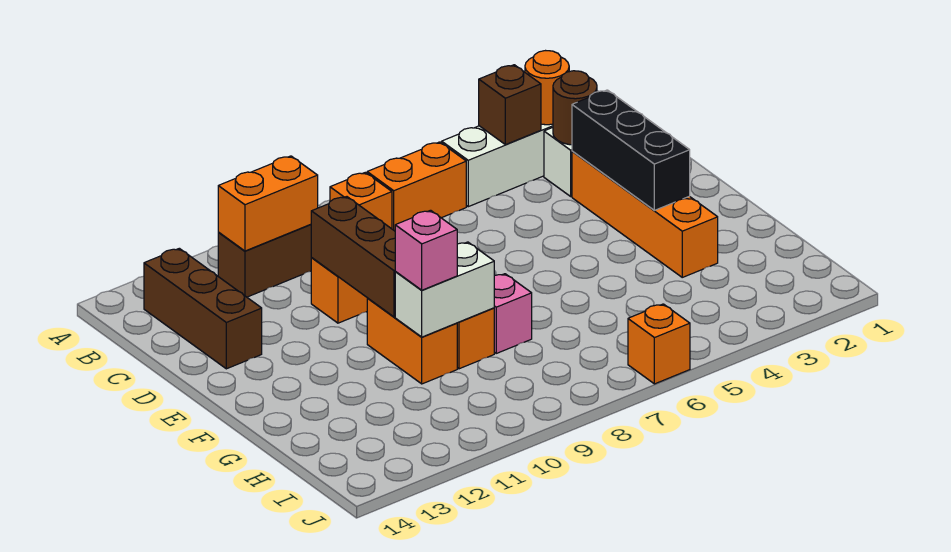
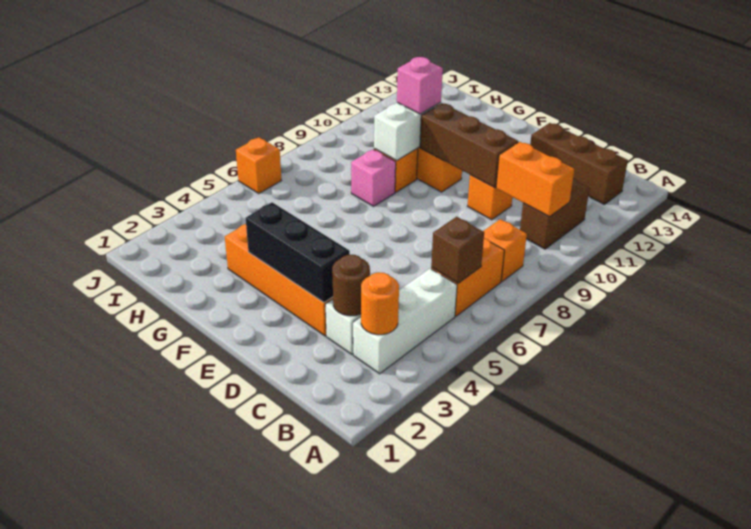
brown 1x1 brick [479,65,541,145] -> brown 1x1 brick moved to [431,217,484,283]
orange 1x2 brick [218,156,318,251] -> orange 1x2 brick turned to [496,142,574,217]

